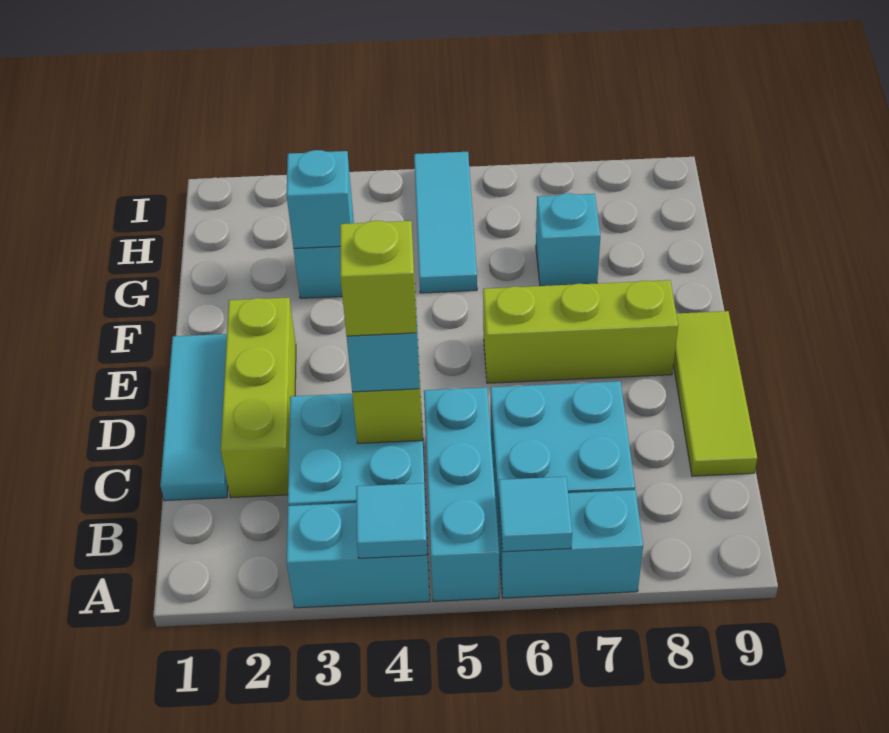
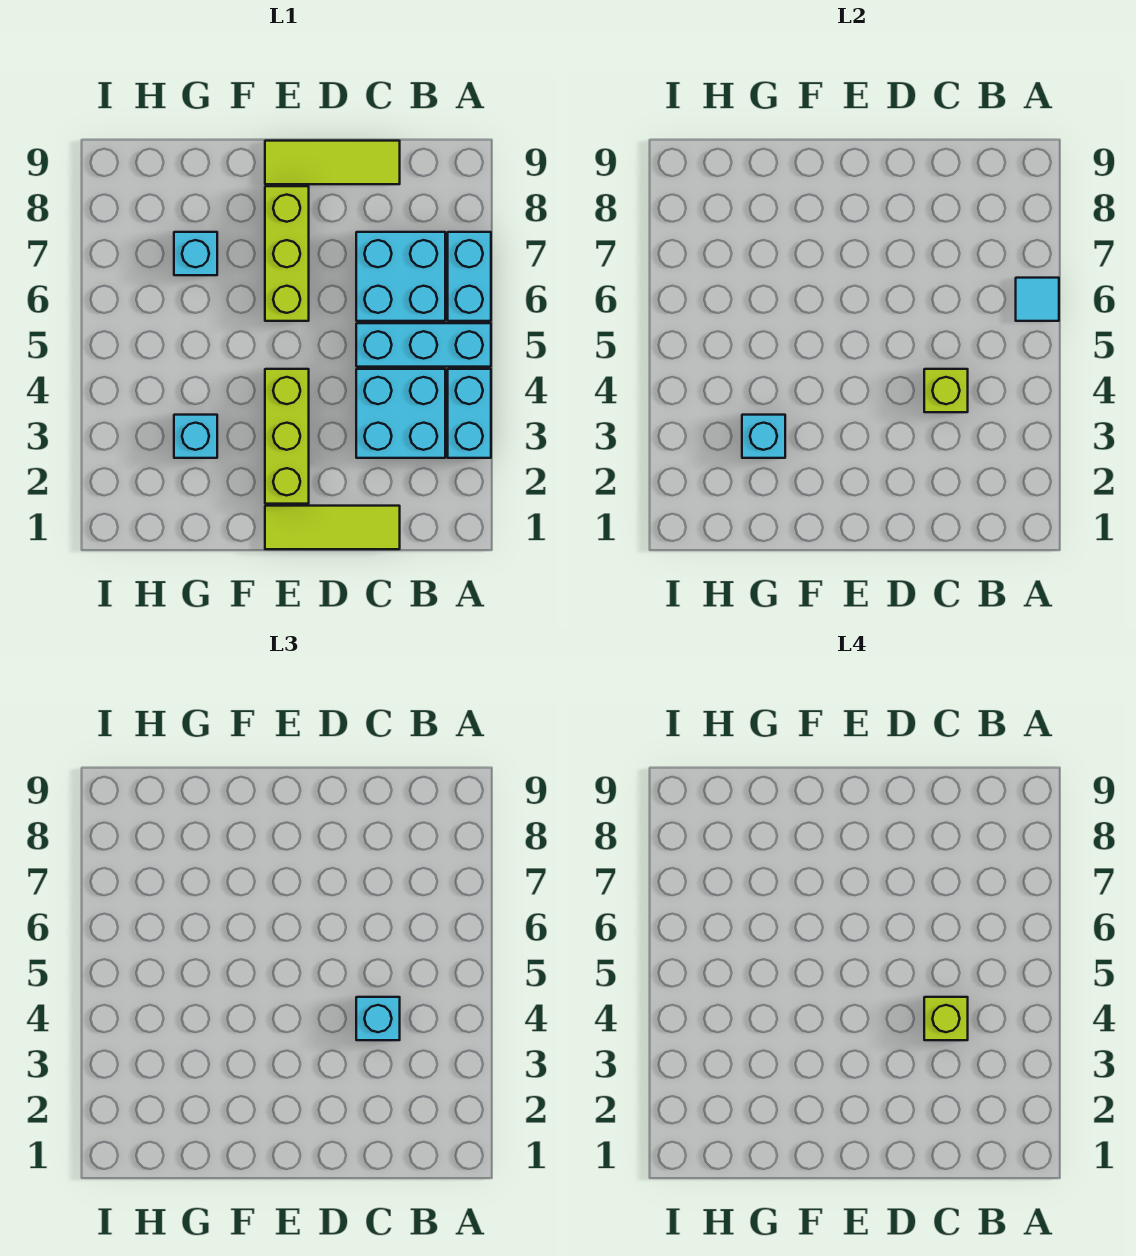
cyan 1x1 tile [356,483,427,558] -> none
cyan 1x3 tile [160,334,228,501] -> lime 1x3 tile [265,506,400,549]
lime 1x3 brick [221,297,296,498] -> lime 1x3 brick turned to [265,369,309,504]
cyan 1x3 tile [414,152,477,293] -> none

